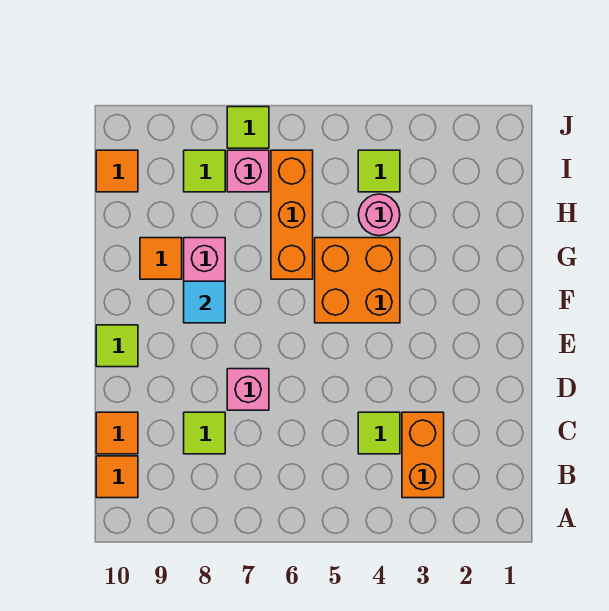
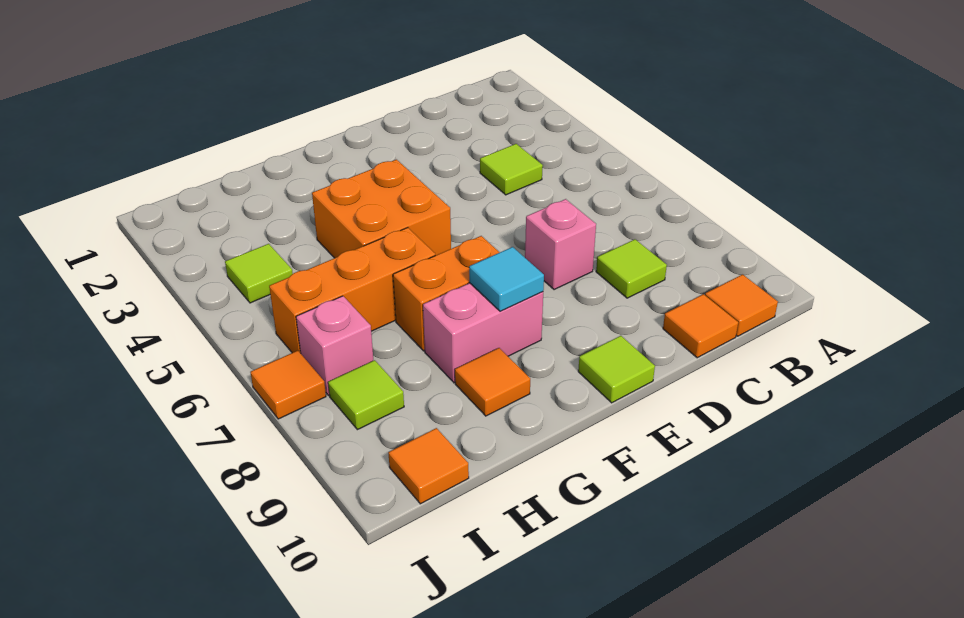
orange 1x2 brick [402,412,444,498] -> orange 1x2 brick moved to [393,236,500,351]
pink 1x1 round brick [358,194,400,236] -> none
lime 1x1 tile [227,107,269,148] -> orange 1x1 tile [250,351,326,419]

